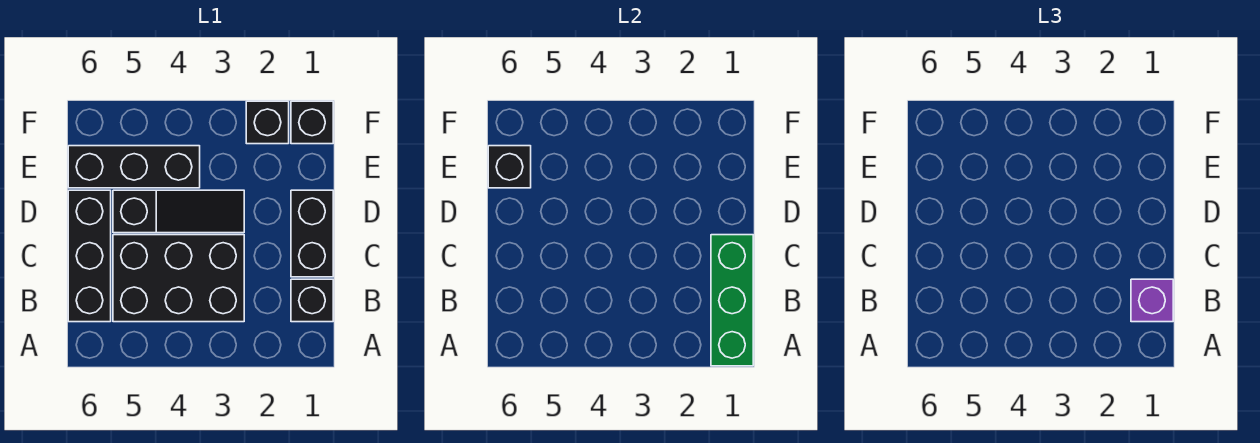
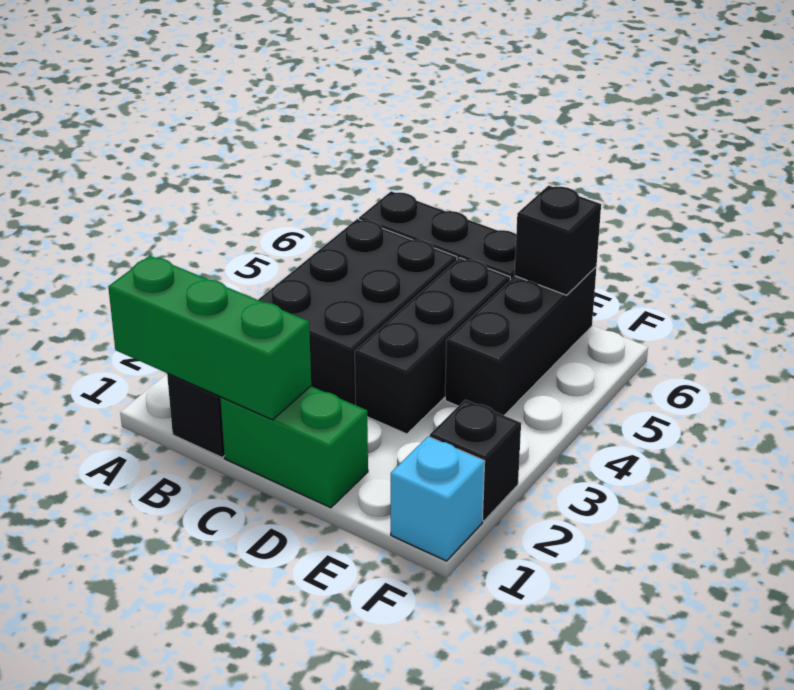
purple 1x1 brick [1131,279,1173,322] -> none
black 1x2 brick [291,190,333,277] -> green 1x2 brick [220,386,368,508]
black 1x3 slope [113,190,244,233] -> black 1x3 brick [355,258,510,434]
black 1x1 brick [291,101,333,144] -> cyan 1x1 brick [391,437,485,561]

